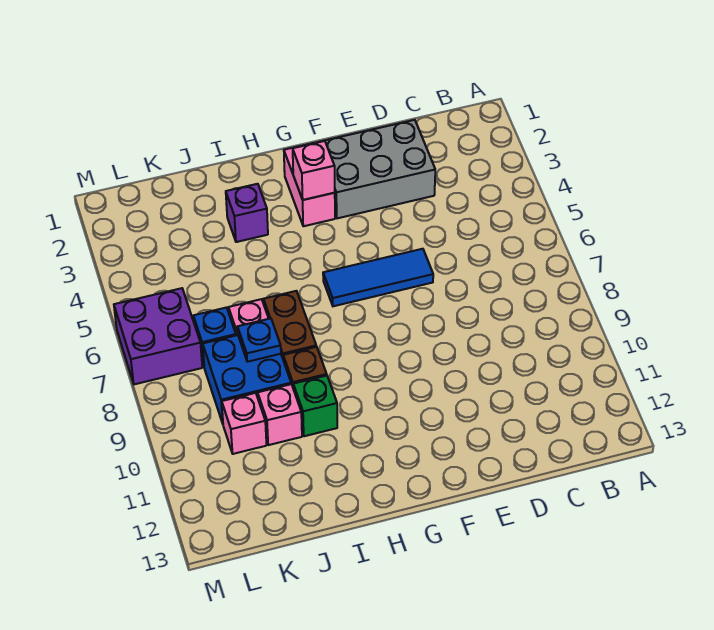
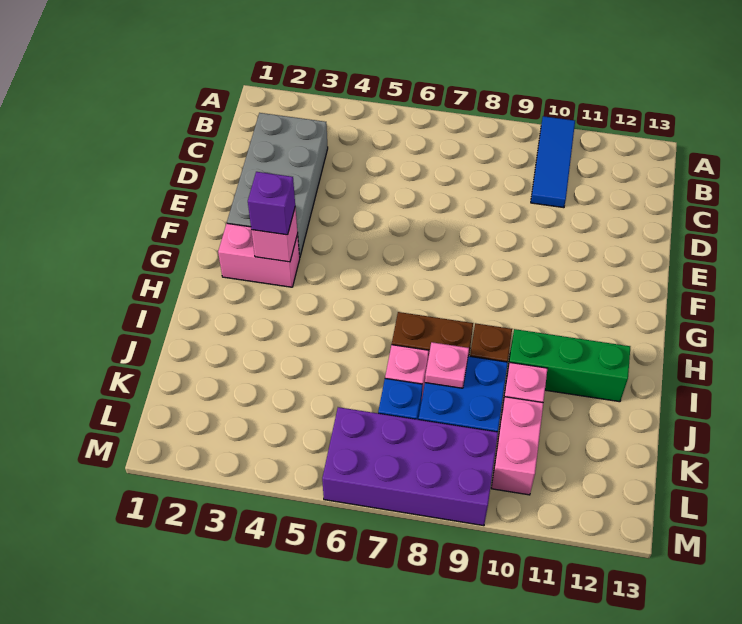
grey 2x3 brick [317,120,435,218] -> grey 2x4 brick [227,113,328,257]
blue 1x3 tile [323,249,433,306] -> blue 1x3 tile moved to [531,116,575,208]
purple 1x1 brick [226,184,268,242] -> purple 1x1 brick moved to [248,172,295,235]
green 1x1 brick [293,376,337,436] -> green 1x3 brick [507,329,630,402]
blue 1x1 plate [238,318,281,362] -> pink 1x1 plate [425,342,469,388]
pink 1x1 brick [222,393,266,454] -> pink 1x2 brick [491,397,543,495]
purple 2x2 brick [114,288,202,384] -> purple 2x4 brick [322,407,498,526]

